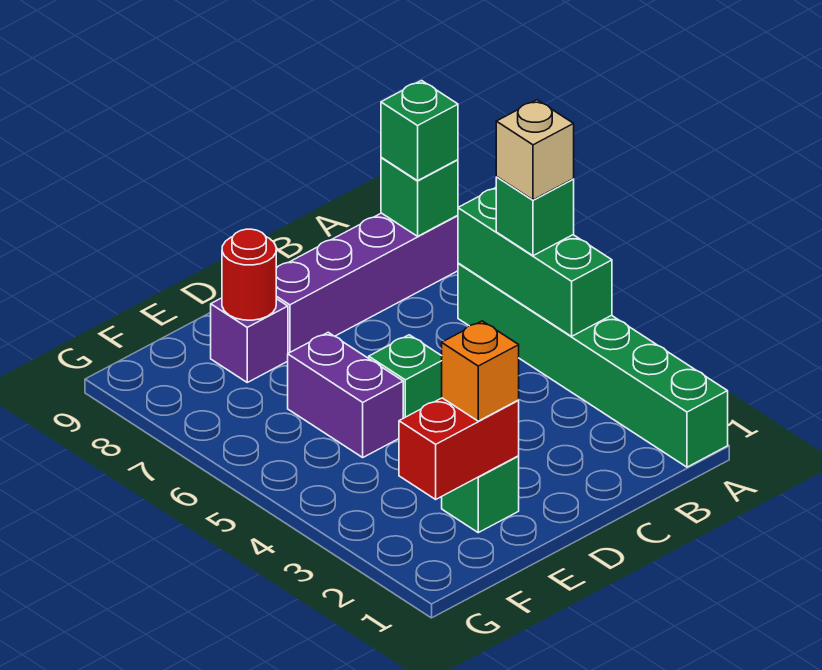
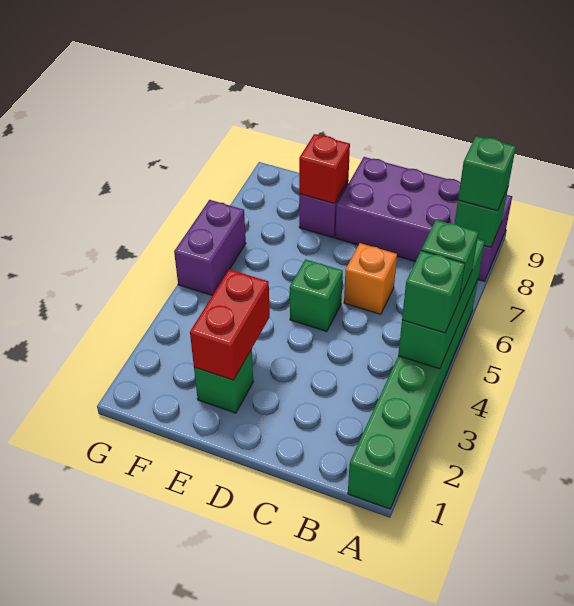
none -> green 1x1 brick [402,251,465,333]
tan 1x1 brick [496,100,574,200] -> none
purple 1x4 brick [276,213,458,353] -> purple 2x4 brick [335,157,512,281]
red 1x2 brick [399,398,519,499] -> red 1x2 brick turned to [190,269,270,380]
orange 1x1 brick [442,321,519,421] -> orange 1x1 brick moved to [344,243,397,314]
purple 1x2 brick [288,332,403,457] -> purple 1x2 brick moved to [174,200,246,296]
red 1x1 round brick [222,229,276,320] -> red 1x1 brick [299,134,350,203]

